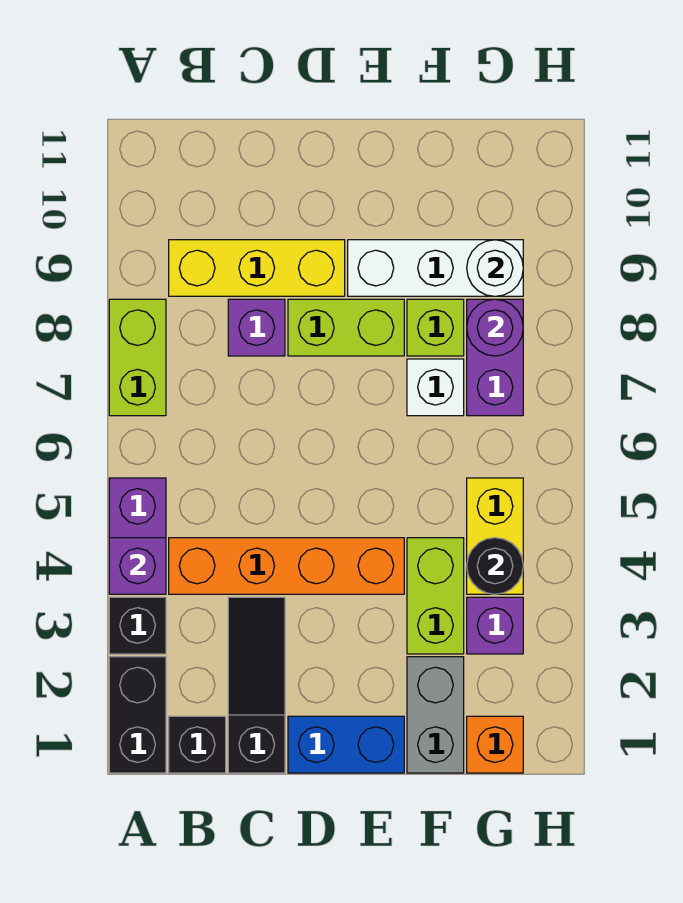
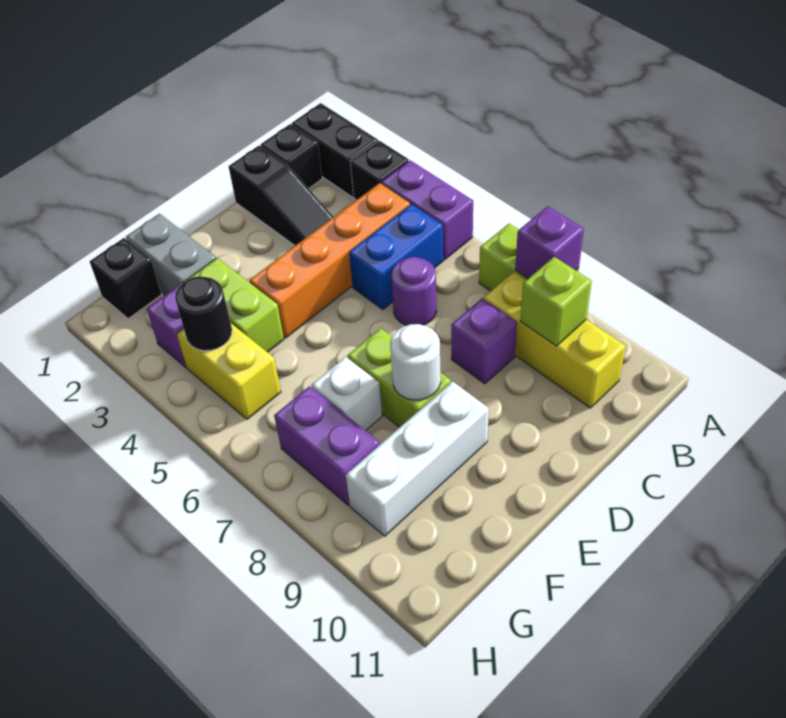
purple 1x1 brick [109,538,166,594] -> purple 1x1 brick moved to [515,206,584,279]
yellow 1x3 brick [169,240,345,296] -> yellow 1x3 brick turned to [484,272,626,408]
blue 1x2 brick [288,716,404,773] -> blue 1x2 brick moved to [349,204,443,309]
lime 1x2 brick [288,299,404,356] -> lime 1x2 brick turned to [348,328,451,427]
lime 1x1 brick [407,299,464,356] -> lime 1x1 brick moved to [520,257,592,346]
orange 1x1 brick [467,716,523,773] -> black 1x1 brick [90,238,162,319]
purple 1x1 round brick [467,299,523,356] -> purple 1x1 round brick moved to [391,257,437,325]
white 1x1 round brick [467,240,523,296] -> white 1x1 round brick moved to [390,324,441,400]

